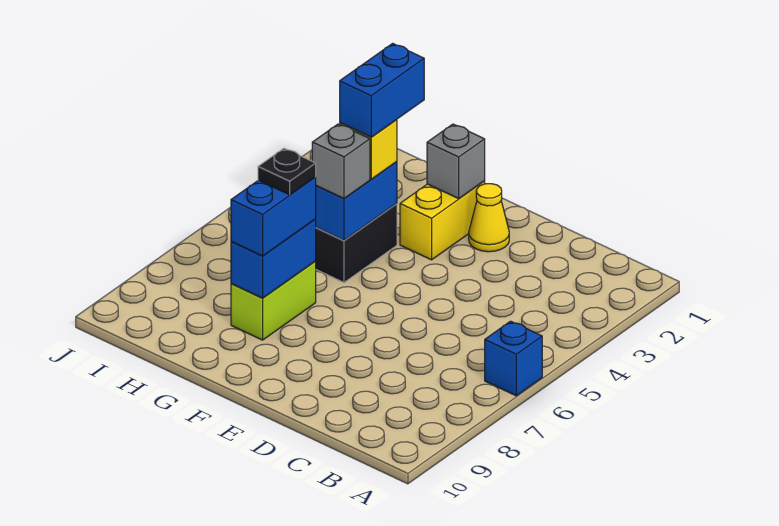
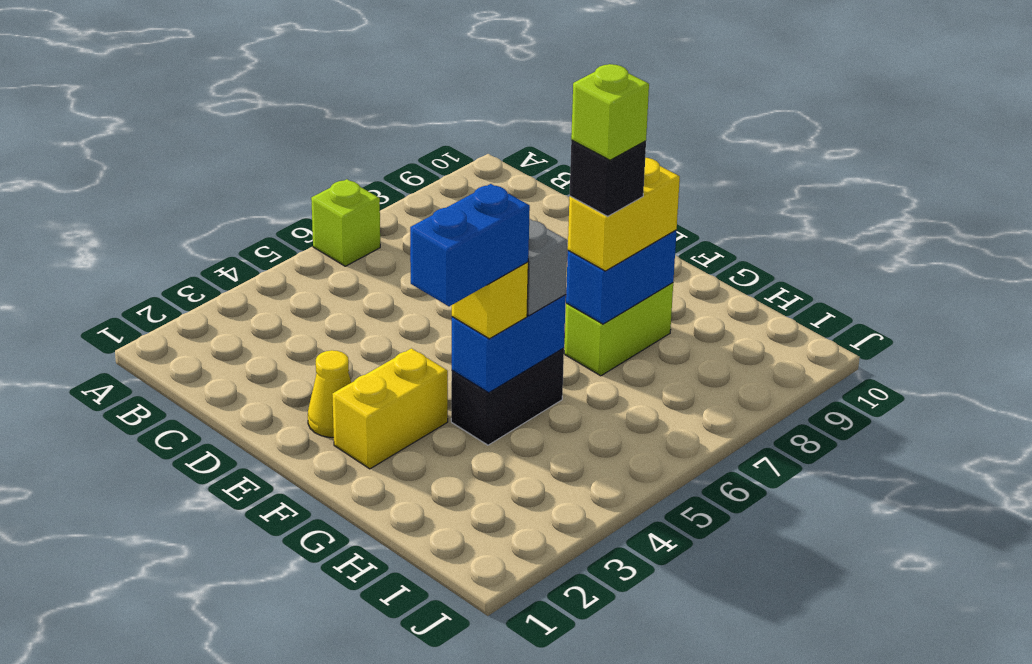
blue 1x1 brick [485,321,542,396] -> lime 1x1 brick [311,179,380,266]
grey 1x1 brick [427,124,485,198] -> none
blue 1x2 brick [231,177,316,256] -> yellow 1x2 brick [568,158,680,271]
black 1x1 plate [258,148,316,195] -> black 1x1 brick [570,140,646,216]
none -> lime 1x1 brick [571,64,649,160]

